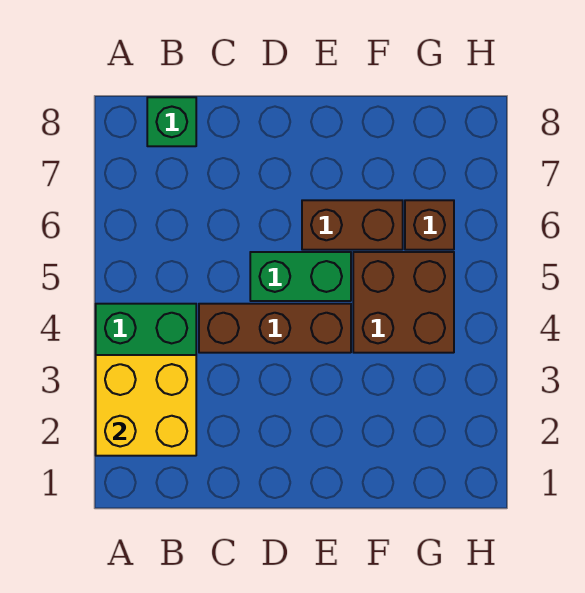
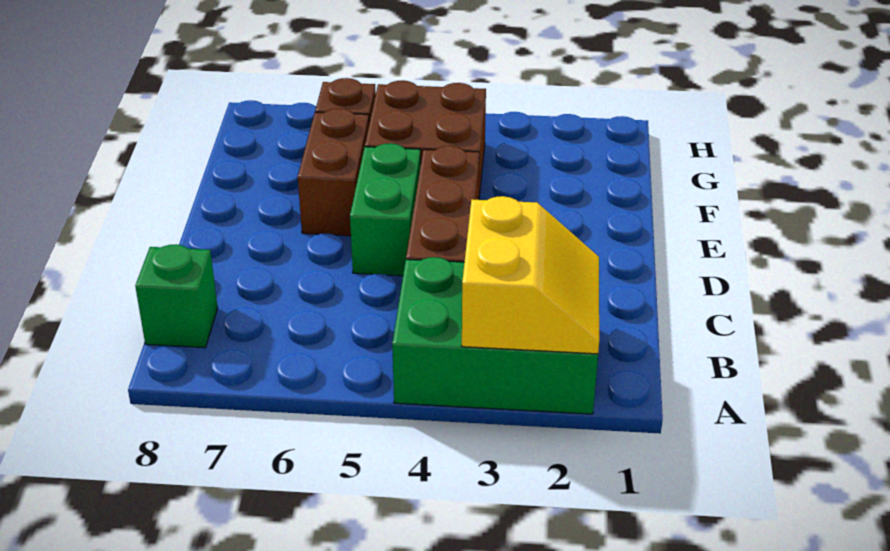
yellow 2x2 brick [96,355,196,456] -> yellow 2x2 slope [462,196,599,354]

